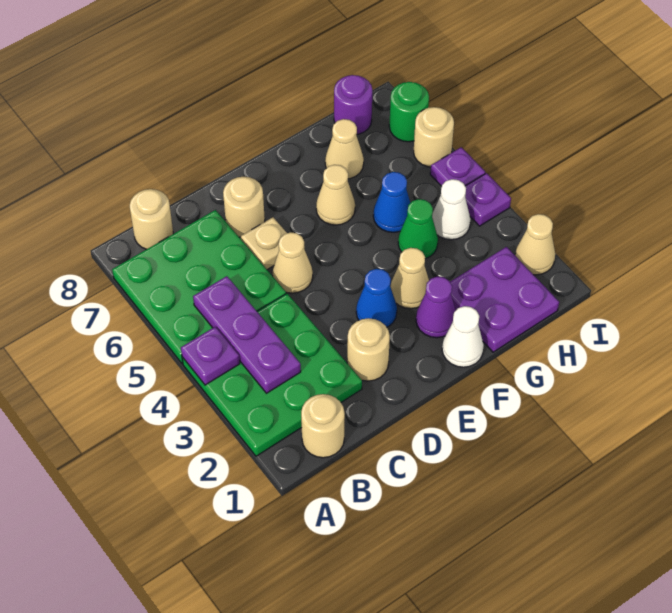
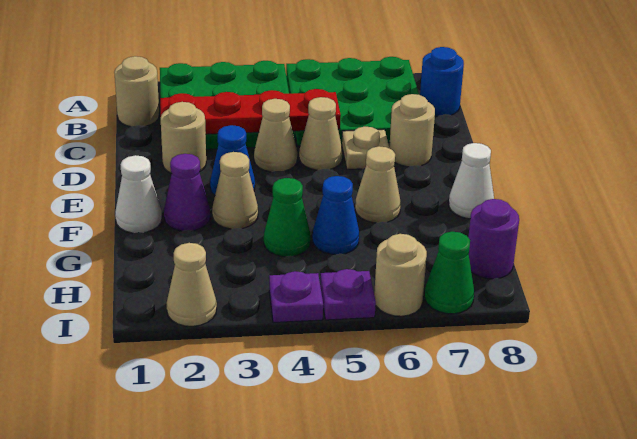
purple 1x1 plate [181,327,240,385] -> none
purple 1x3 plate [193,276,301,393] -> none
tan 1x1 round brick [130,189,173,249] -> blue 1x1 round brick [420,47,464,116]
none -> red 1x4 plate [160,89,341,134]
purple 2x2 plate [450,247,559,352] -> none
tan 1x1 cone [325,119,364,179] -> tan 1x1 cone moved to [254,99,297,172]
white 1x1 cone [432,179,470,240] -> white 1x1 cone moved to [449,143,494,219]
green 1x1 round brick [389,82,429,142] -> green 1x1 cone [425,232,474,314]

